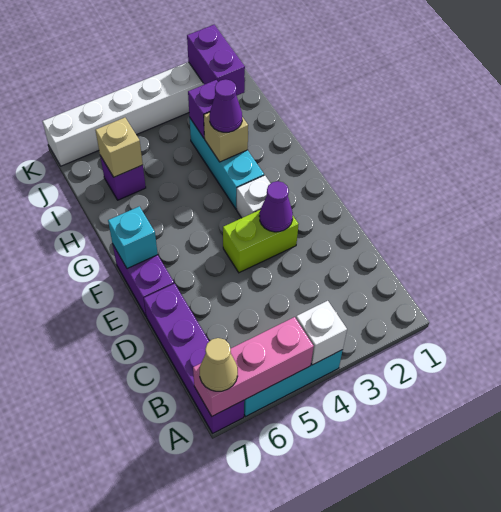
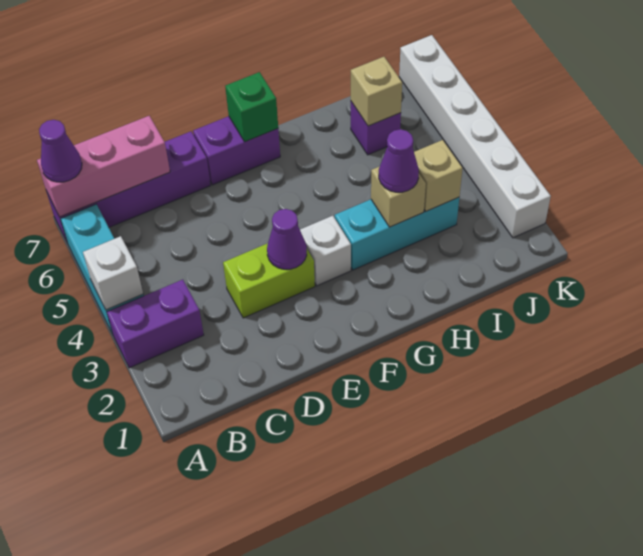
pink 1x3 brick [193,317,314,416] -> pink 1x3 brick turned to [37,116,170,217]
tan 1x1 cone [200,338,238,391] -> purple 1x1 cone [39,120,82,182]
lime 1x2 brick [223,210,299,273] -> lime 1x2 brick turned to [223,243,315,318]
cyan 1x1 brick [108,206,158,269] -> green 1x1 brick [225,72,278,142]
purple 1x1 brick [188,80,218,138] -> tan 1x1 brick [414,140,463,211]
purple 1x2 brick [187,25,245,96] -> purple 1x2 brick moved to [107,280,204,368]

